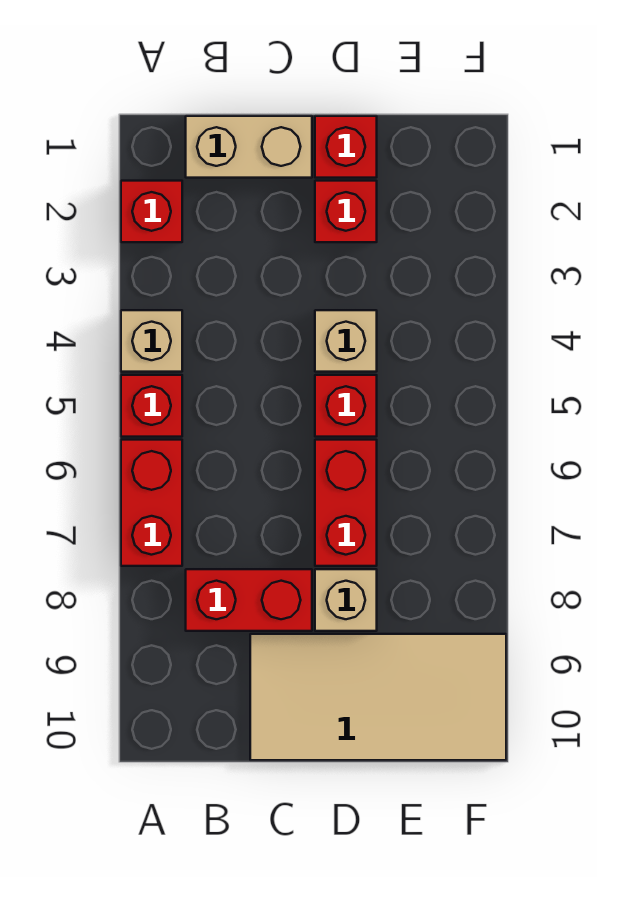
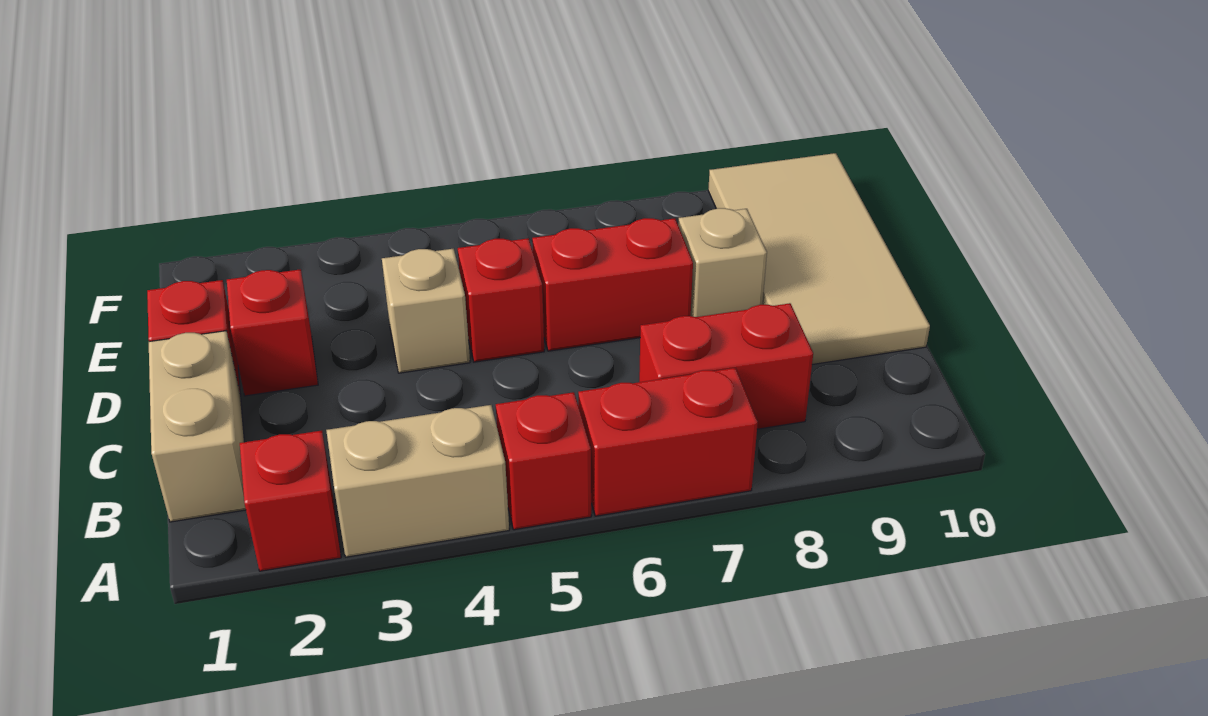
tan 1x1 brick [121,310,182,372] -> tan 1x2 brick [326,405,509,557]
red 1x2 brick [186,569,312,631] -> red 1x2 brick turned to [639,303,813,429]

